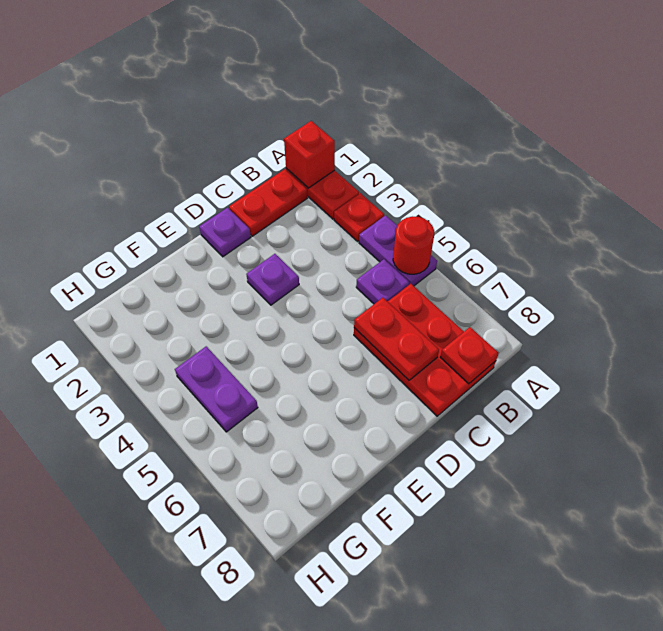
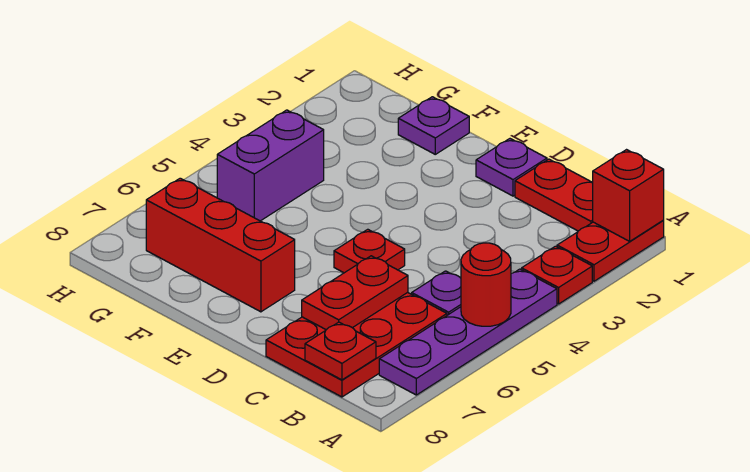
purple 1x2 plate [359,215,437,286] -> purple 1x4 plate [379,269,557,395]
purple 1x1 plate [246,254,299,305] -> purple 1x1 plate moved to [398,97,469,154]
none -> red 1x1 plate [334,229,405,273]
none -> red 1x3 brick [146,178,295,312]
purple 1x2 plate [175,346,258,432] -> purple 1x2 brick [217,110,324,221]

